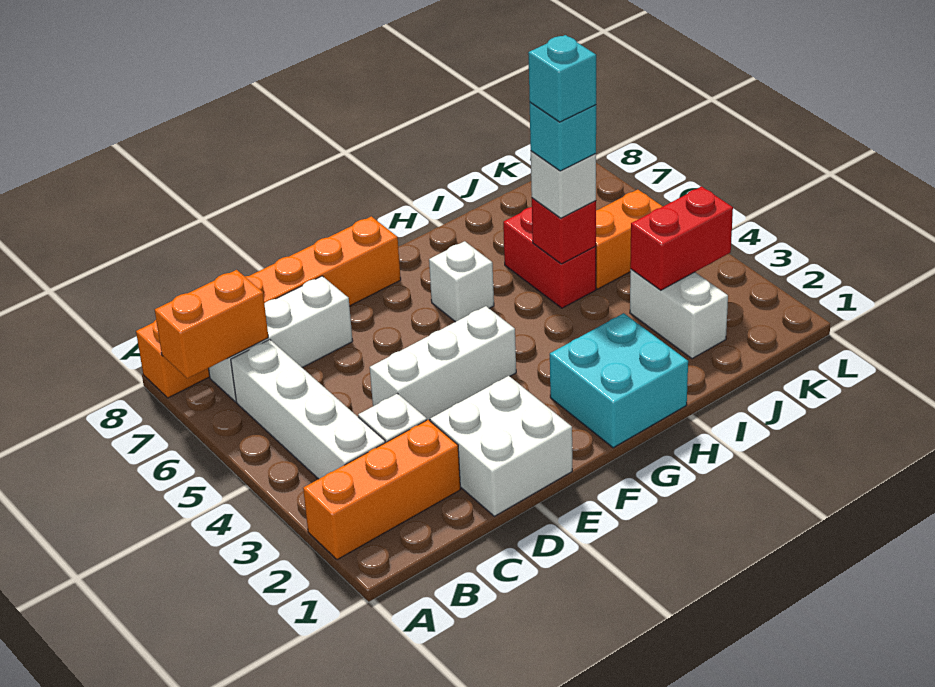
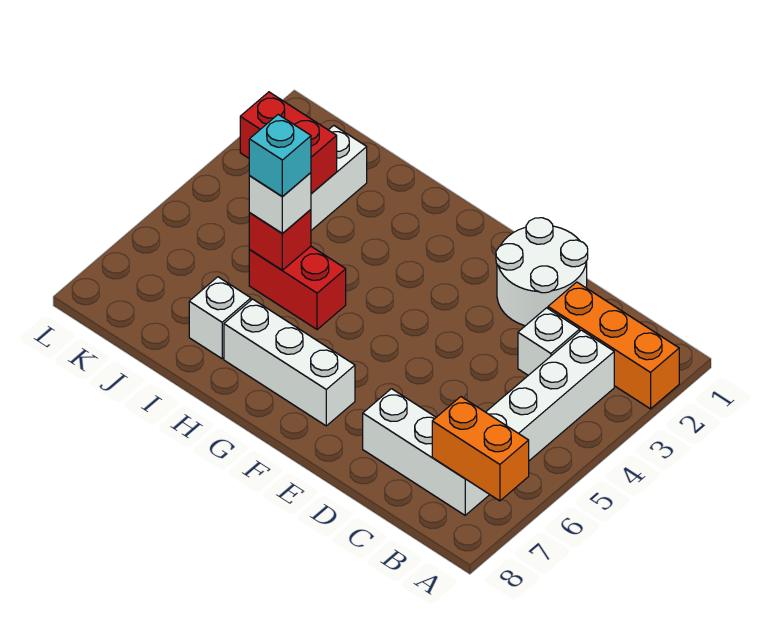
orange 1x6 brick [136,216,401,398] -> none
white 2x2 brick [430,376,572,516] -> white 2x2 round brick [496,218,588,326]
white 1x3 brick [370,306,516,420] -> white 1x3 brick moved to [224,299,355,426]
cyan 2x2 brick [550,313,688,448] -> none
white 1x1 brick [429,241,494,322] -> white 1x1 brick moved to [189,277,251,359]
red 1x2 brick [503,207,596,308] -> red 1x2 brick turned to [249,246,346,330]
cyan 1x1 brick [528,35,596,122] -> none
orange 1x2 brick [596,190,663,289] -> none

